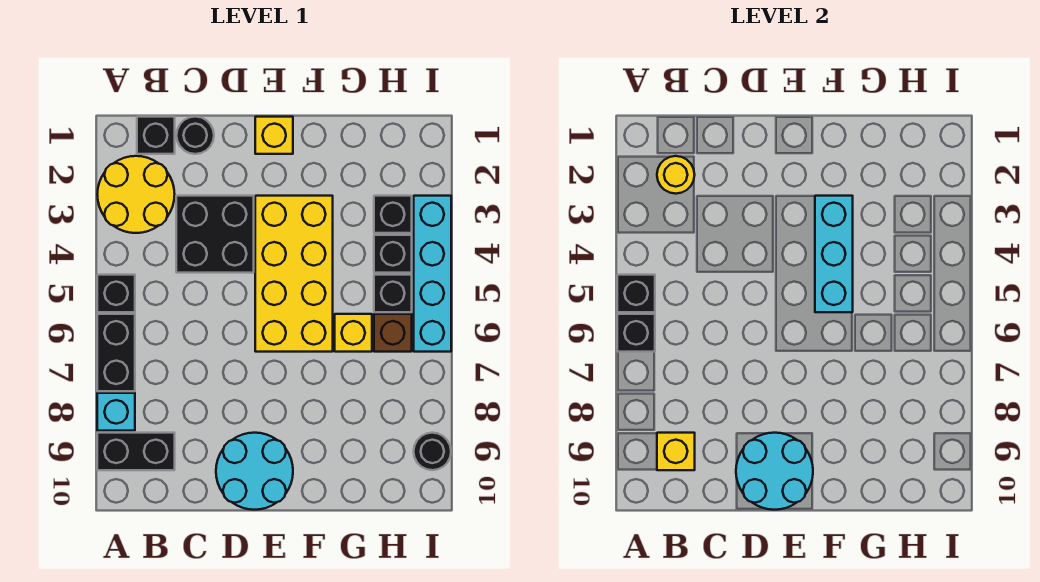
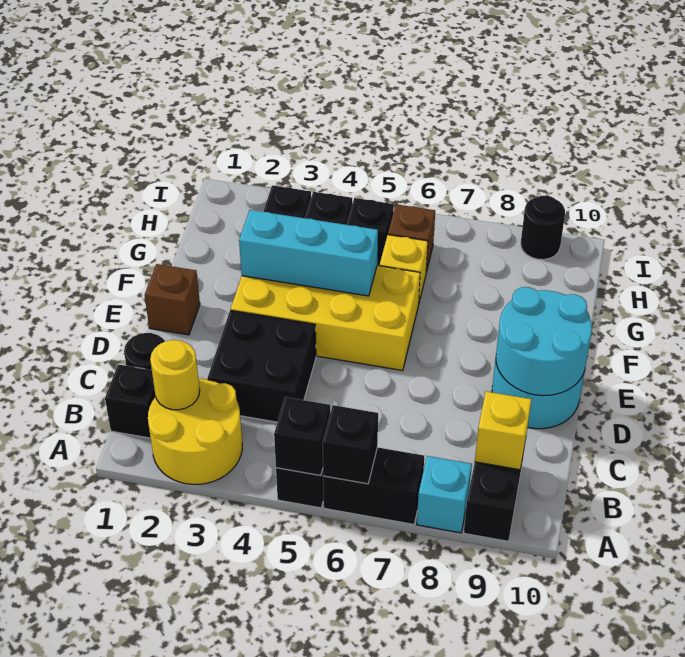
yellow 1x1 brick [255,117,293,154] -> brown 1x1 brick [145,264,200,335]
cyan 1x4 brick [414,196,451,352] -> none

